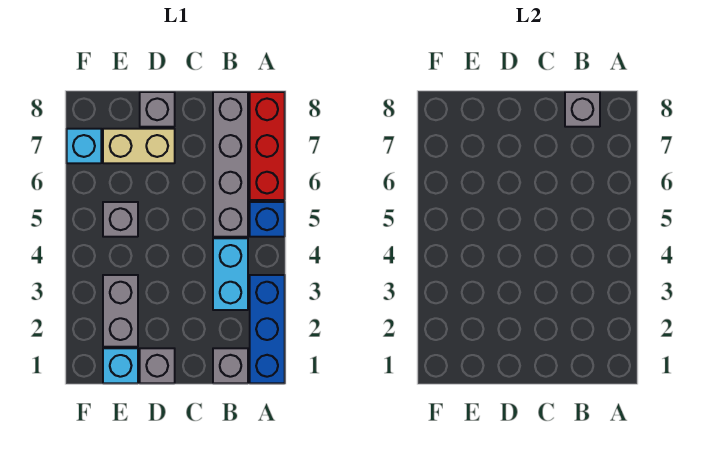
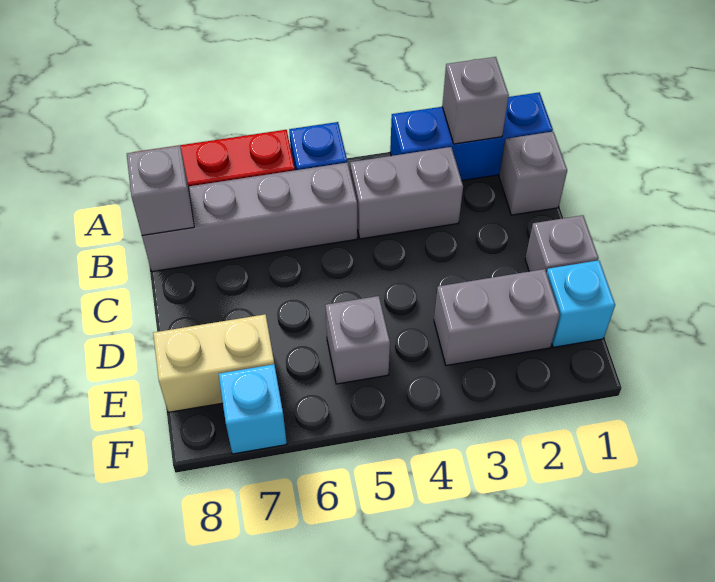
cyan 1x2 brick [213,238,248,310] -> grey 1x2 brick [350,147,463,239]
tan 1x2 brick [103,129,175,163] -> tan 1x2 brick turned to [153,314,274,412]
grey 1x1 brick [140,92,175,127] -> grey 1x1 brick moved to [442,57,509,144]

